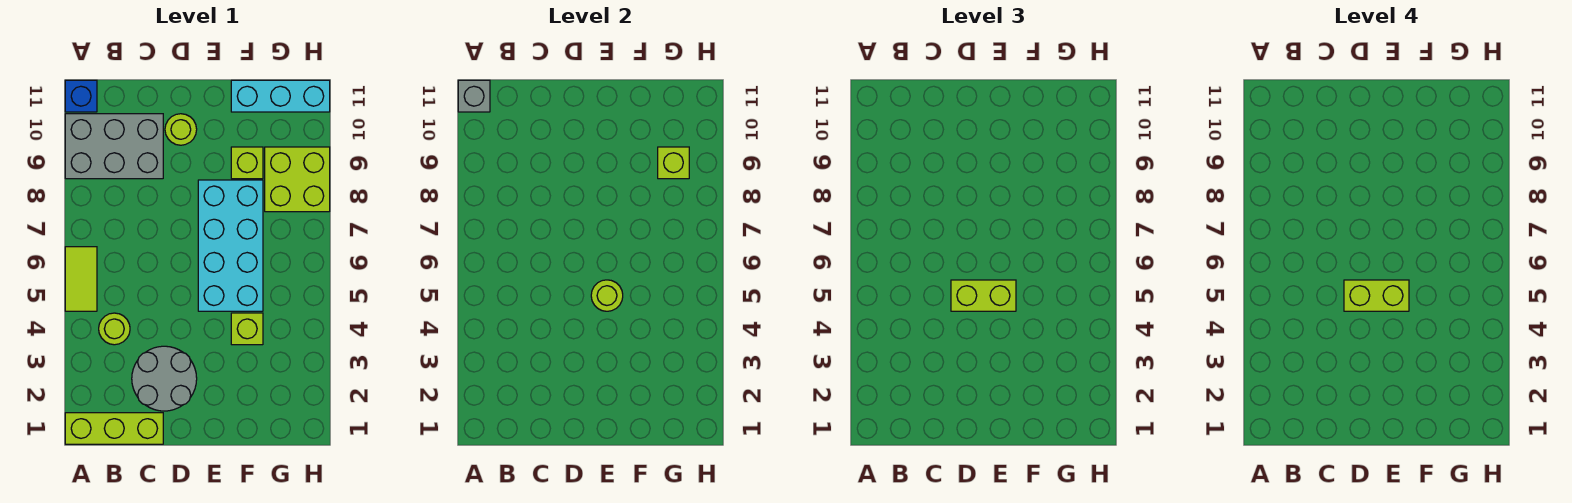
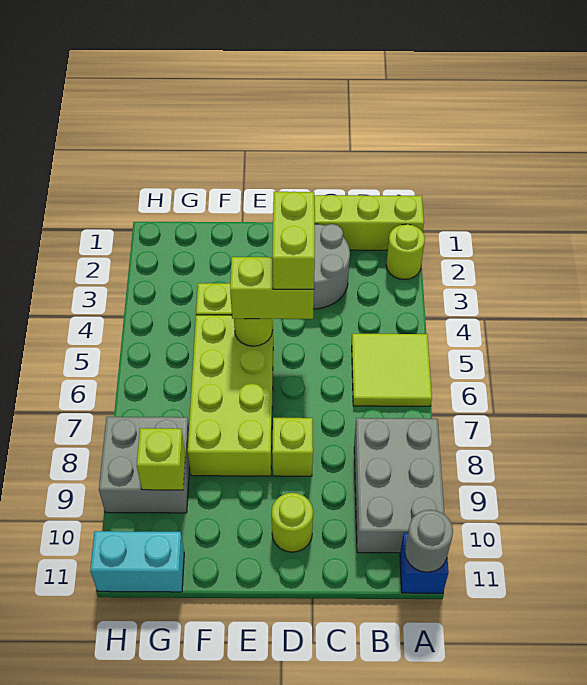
lime 1x2 tile [65,247,97,311] -> lime 2x2 tile [352,334,432,406]
grey 2x3 brick [65,114,163,179] -> grey 2x3 brick turned to [354,418,444,553]
grey 1x1 brick [458,80,490,112] -> grey 1x1 round brick [405,510,453,572]
lime 1x1 round brick [99,313,130,345] -> lime 1x1 round brick moved to [386,224,425,279]
lime 1x2 brick [1344,280,1409,311] -> lime 1x2 brick turned to [272,192,315,289]
cyan 2x4 brick [198,180,263,311] -> lime 2x4 brick [188,315,273,476]
lime 1x1 brick [231,147,263,179] -> lime 1x1 brick moved to [272,418,313,476]
cyan 1x3 brick [231,80,330,112] -> cyan 1x2 brick [90,531,184,592]
lime 2x2 brick [265,147,330,212] -> grey 2x2 brick [99,417,190,513]

